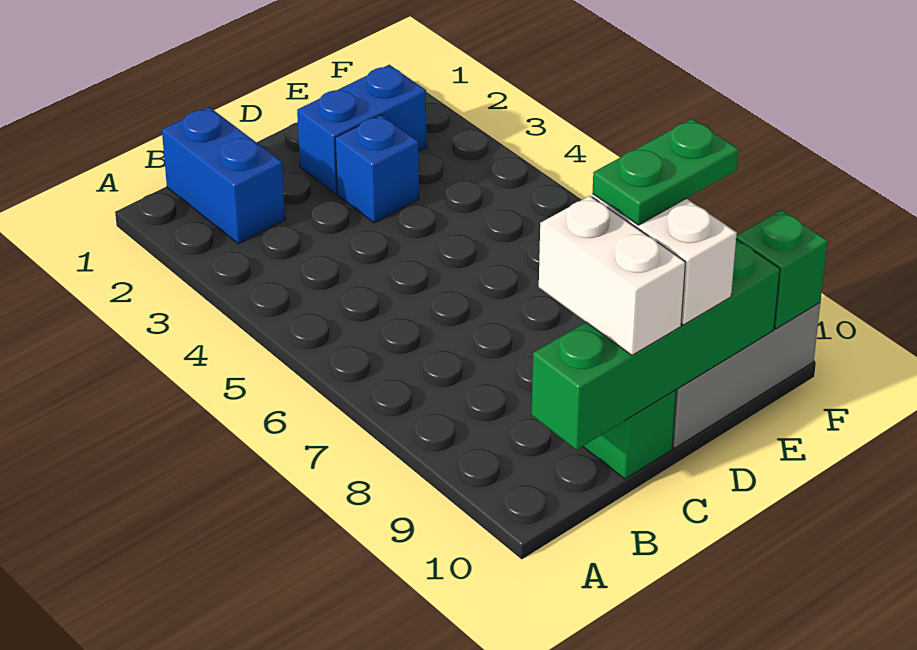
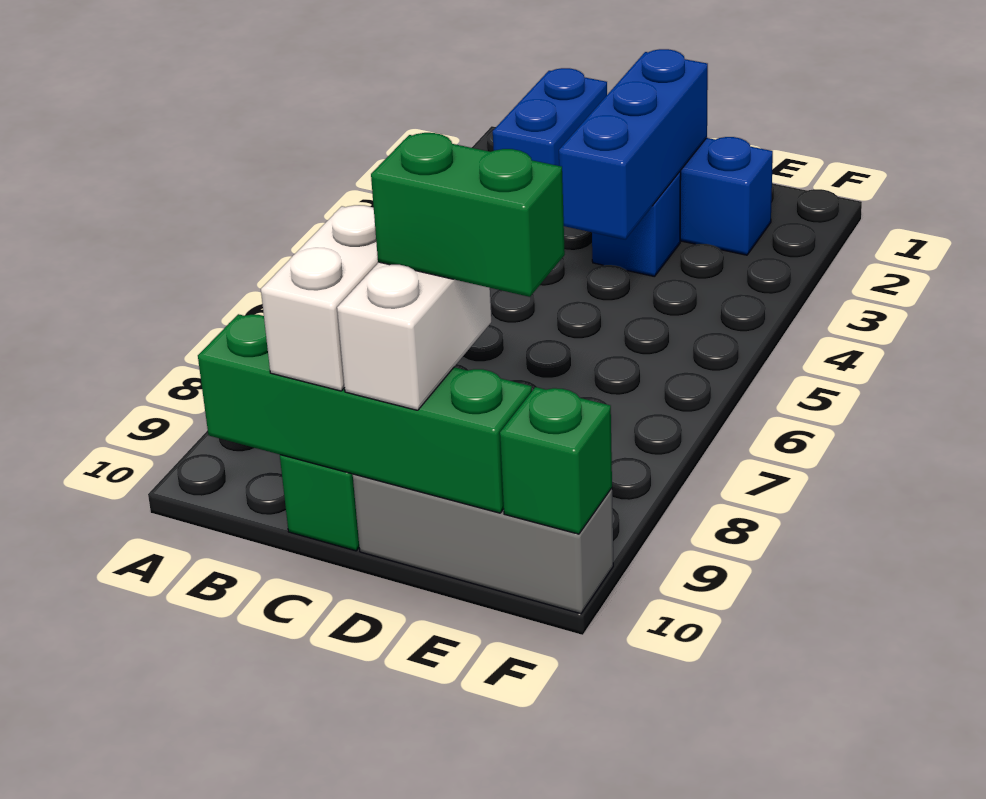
none -> blue 1x3 brick [559,49,708,239]
green 1x2 plate [592,119,738,225] -> green 1x2 brick [371,133,565,297]

